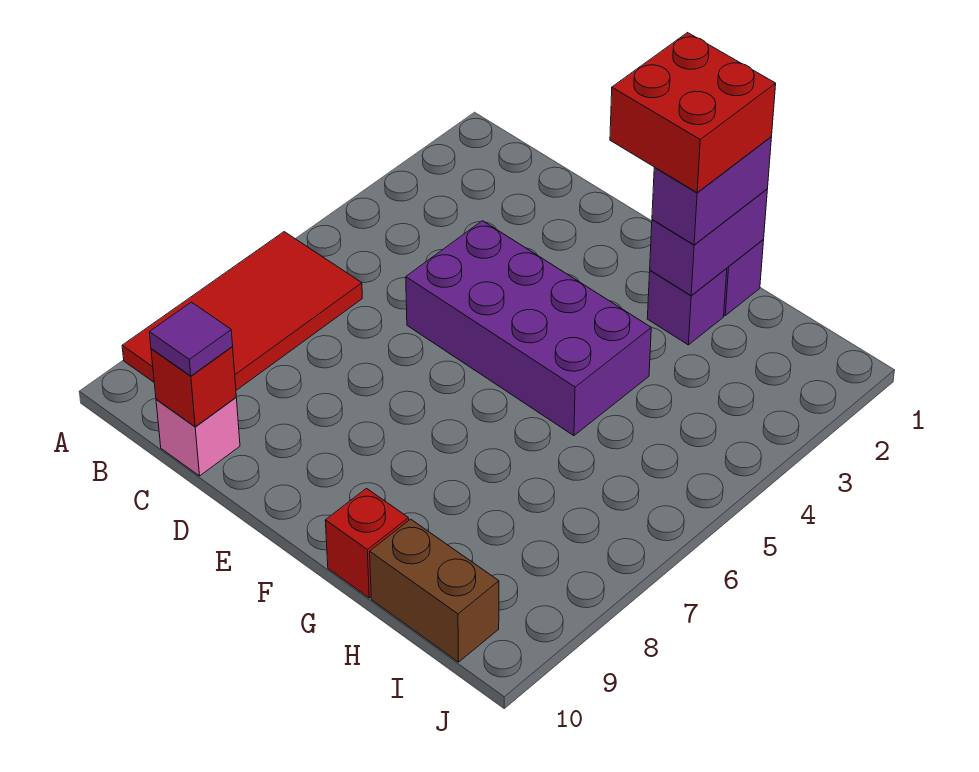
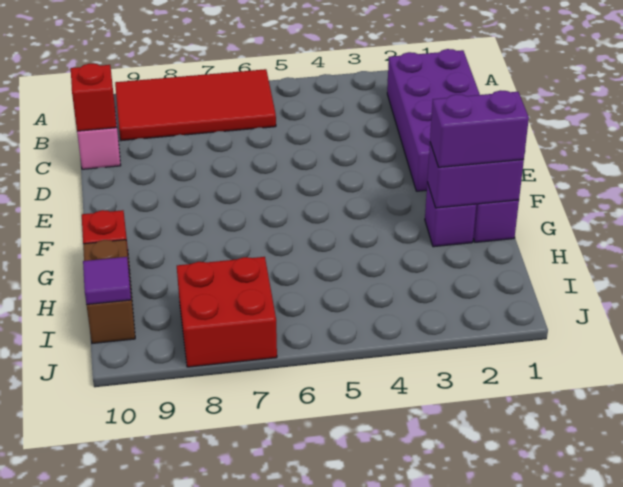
purple 1x1 tile [149,302,233,376] -> purple 1x1 tile moved to [83,257,131,305]
purple 2x4 brick [406,221,651,436] -> purple 2x4 brick moved to [387,49,480,191]
red 2x2 brick [610,33,776,192] -> red 2x2 brick moved to [177,257,277,367]

